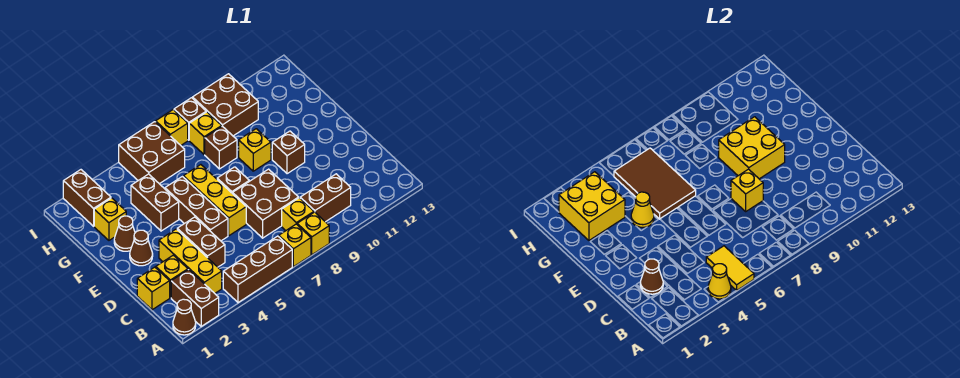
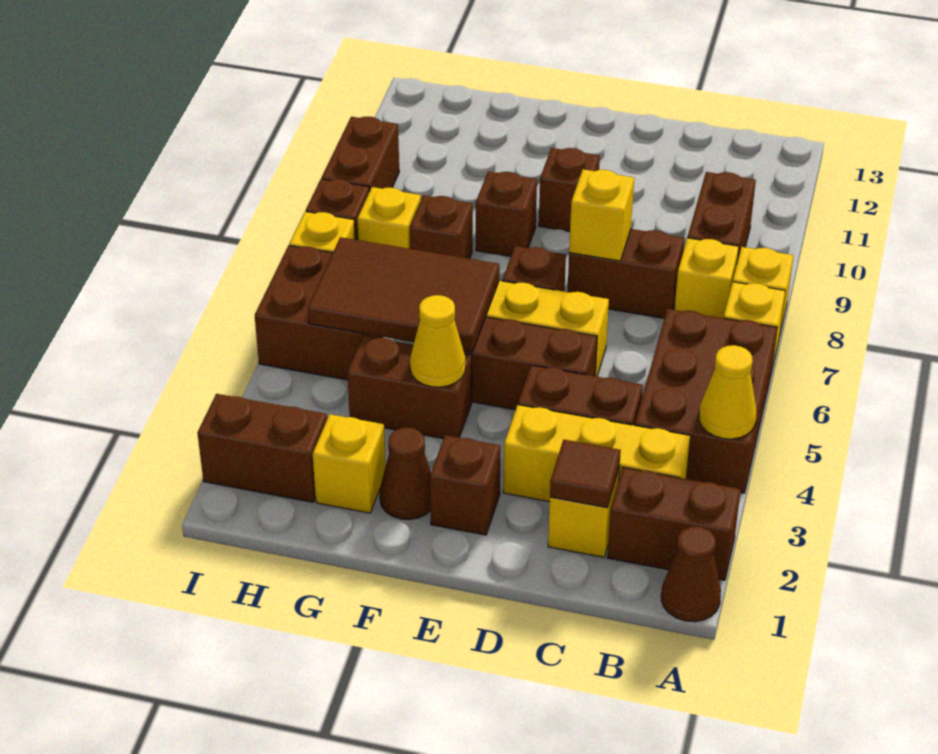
brown 1x3 brick [223,236,292,303] -> brown 2x3 brick [635,309,777,493]
yellow 1x2 tile [706,246,754,291] -> none
yellow 1x1 brick [137,267,170,310] -> none
brown 1x1 cone [640,259,663,294] -> brown 1x1 tile [550,440,621,508]
brown 2x2 brick [233,169,299,238] -> brown 1x2 brick [568,229,685,318]
brown 1x1 cone [130,230,153,266] -> brown 1x1 brick [430,435,501,535]
yellow 2x2 brick [719,117,785,179] -> none
yellow 1x1 brick [239,129,271,171] -> brown 1x1 brick [476,171,537,257]
yellow 2x2 brick [559,172,625,240] -> none
brown 2x2 brick [192,74,258,136] -> brown 1x2 brick [322,117,399,191]

